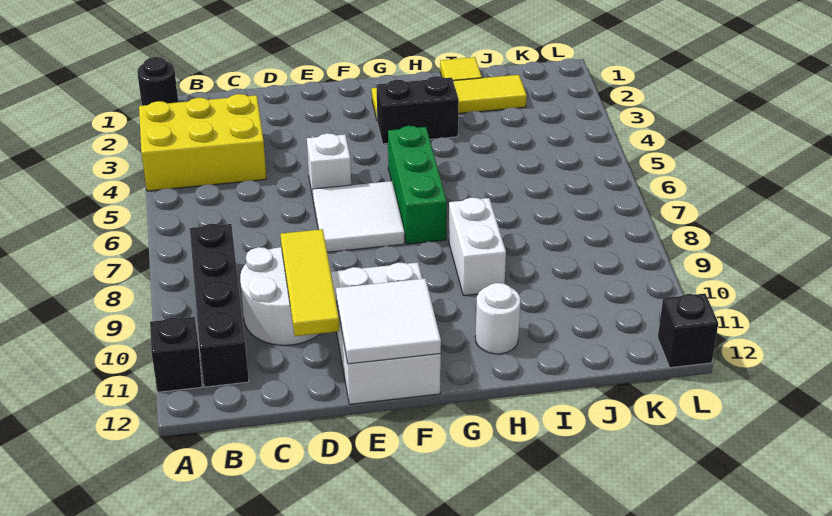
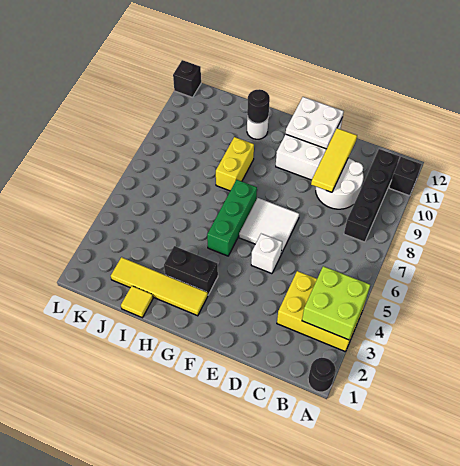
none -> lime 2x2 brick [302,266,370,340]
white 2x2 tile [336,278,441,364] -> white 2x2 plate [286,97,344,149]
white 1x2 brick [449,198,506,296] -> yellow 1x2 brick [216,137,254,191]
none -> black 1x1 round brick [247,90,270,123]

